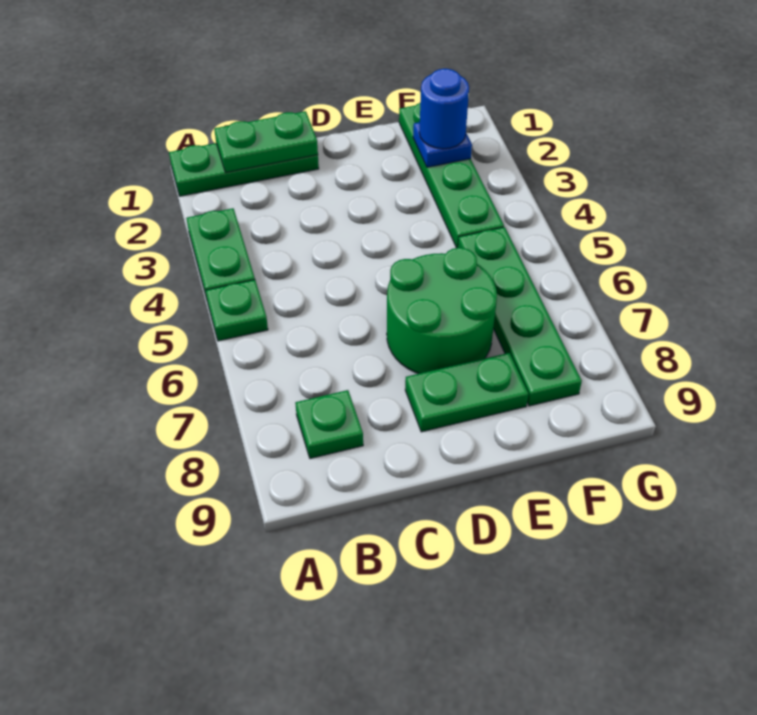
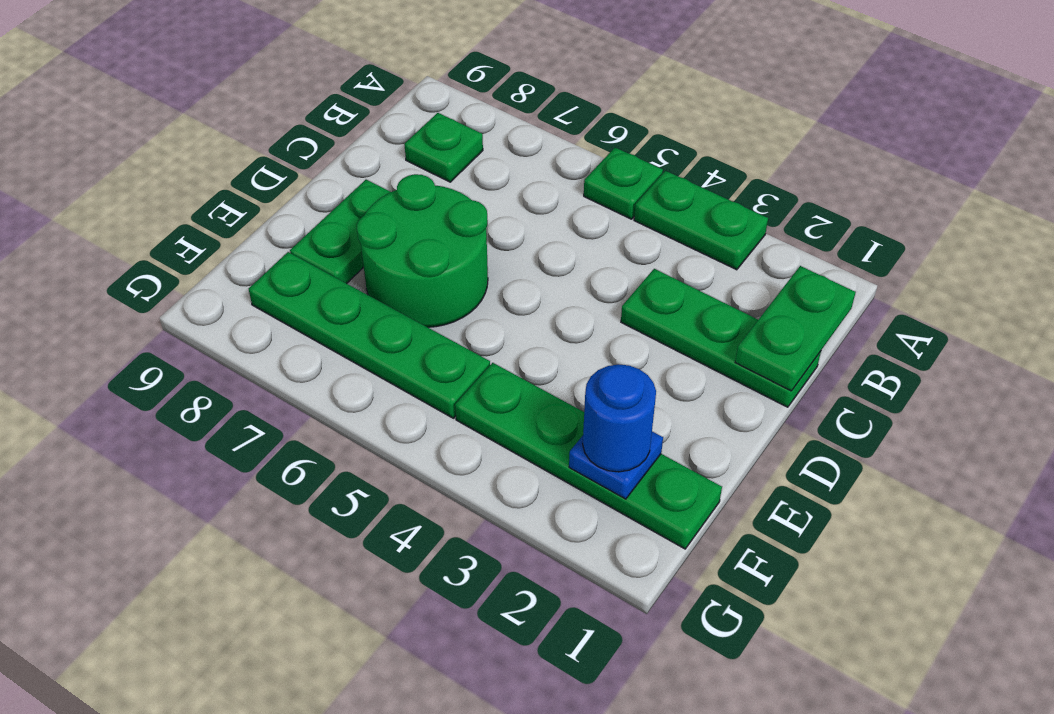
green 1x3 plate [169,143,319,196] -> green 1x3 plate turned to [621,269,821,407]

